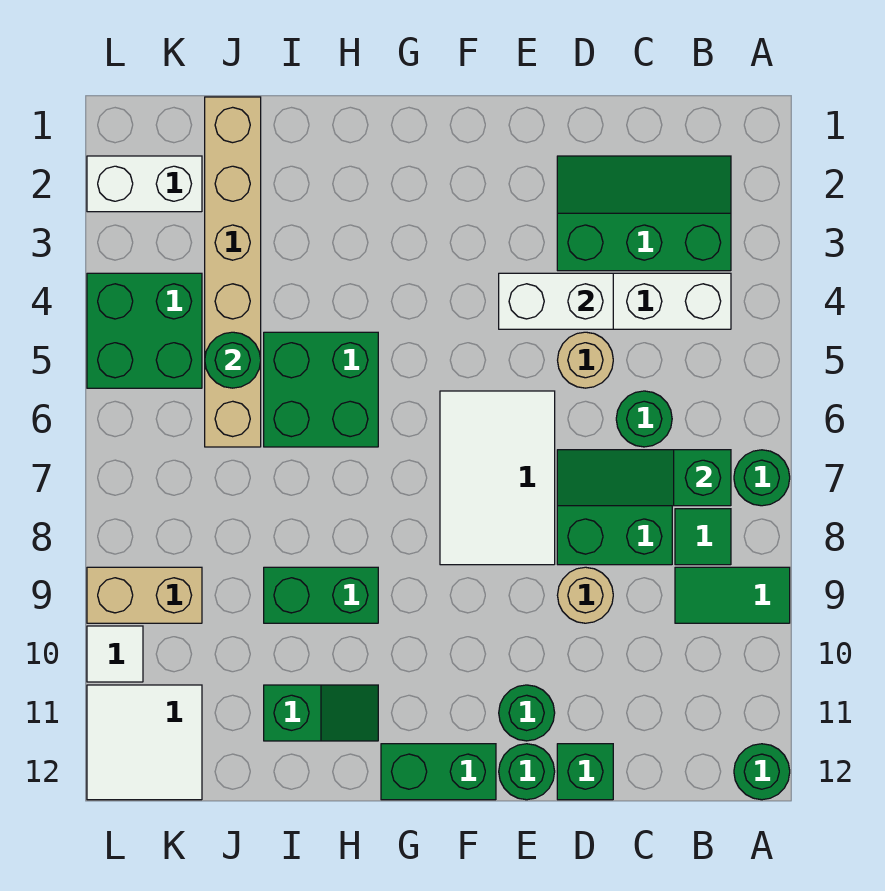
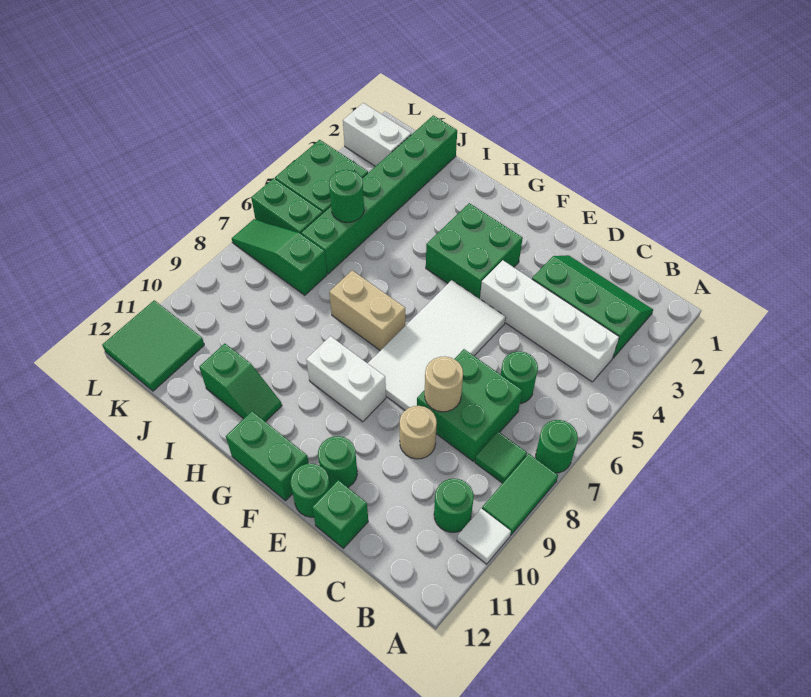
green 1x2 tile [675,567,790,623] -> green 1x2 tile turned to [482,454,558,535]
green 1x1 round brick [734,744,790,800] -> green 1x1 round brick moved to [434,479,474,532]
green 1x3 slope [557,450,731,506] -> green 1x3 slope moved to [232,219,327,295]
white 1x2 brick [499,273,613,329] -> white 1x2 brick moved to [306,336,386,422]
tan 1x1 round brick [558,332,613,388] -> tan 1x1 round brick moved to [425,357,463,412]
white 2x3 tile [440,391,555,565] -> white 2x4 tile [368,280,506,410]
green 2x2 brick [264,332,378,447] -> green 2x2 brick moved to [426,203,523,299]
green 1x2 brick [264,567,378,623] -> green 1x2 brick moved to [251,178,322,234]
tan 1x6 brick [205,97,261,447] -> green 1x6 brick [301,115,457,274]
tan 1x2 brick [87,567,202,623] -> tan 1x2 brick moved to [329,270,405,351]
white 2x2 tile [87,685,202,800] -> green 2x2 tile [102,300,204,391]
white 1x1 tile [87,626,143,682] -> white 1x1 tile moved to [457,508,511,564]

